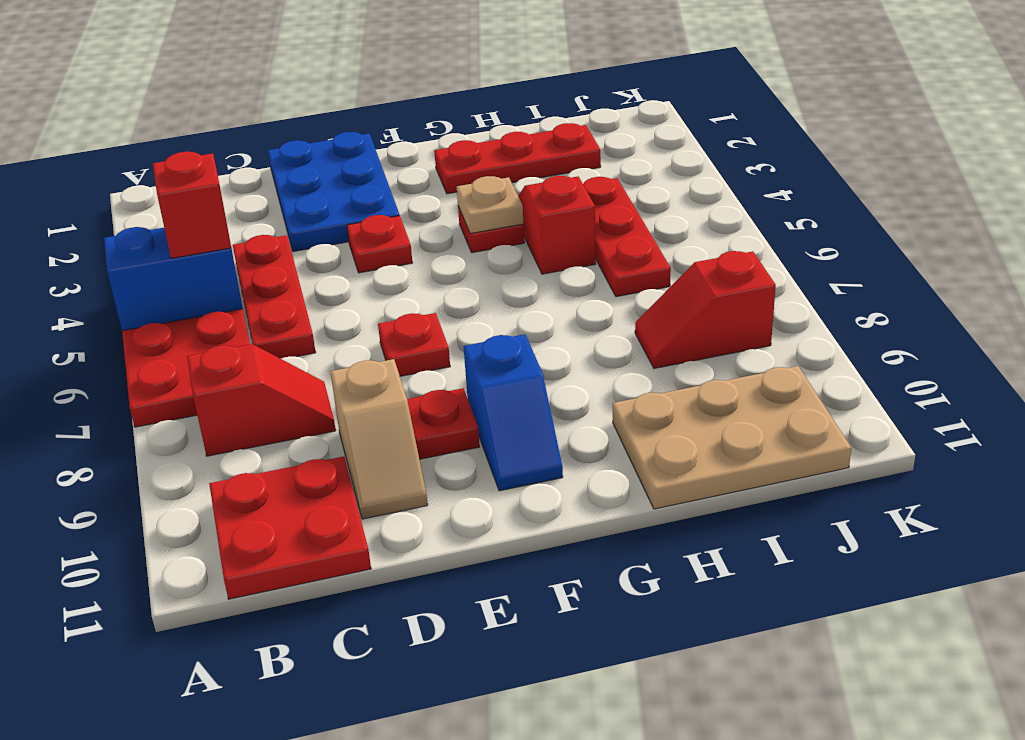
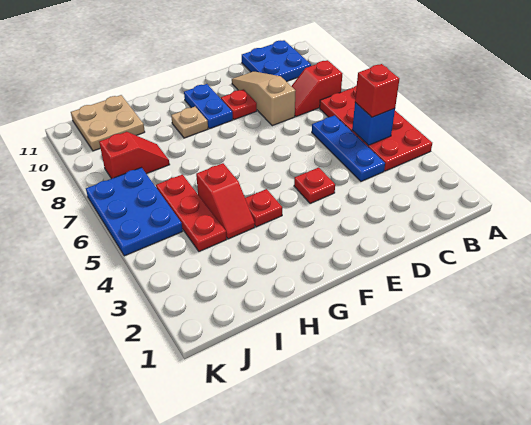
blue 1x2 brick [104,227,243,331] -> blue 1x1 brick [352,103,395,145]
red 2x2 plate [209,456,371,599] -> blue 2x2 plate [242,40,311,82]
red 1x3 plate [233,235,316,359] -> blue 1x3 plate [312,115,385,181]
blue 2x3 plate [268,132,400,252] -> blue 2x3 plate moved to [86,168,183,256]
tan 1x2 slope [330,359,428,519] -> tan 1x3 slope [232,71,295,126]
red 1x1 plate [378,313,450,376] -> none
blue 1x2 slope [464,334,563,491] -> blue 1x2 plate [184,84,233,129]
red 1x3 plate [434,123,601,194] -> none
tan 1x1 plate [457,176,523,234] -> tan 1x1 plate moved to [171,107,208,138]
tan 2x3 plate [613,366,851,509] -> tan 2x2 plate [71,95,145,151]

